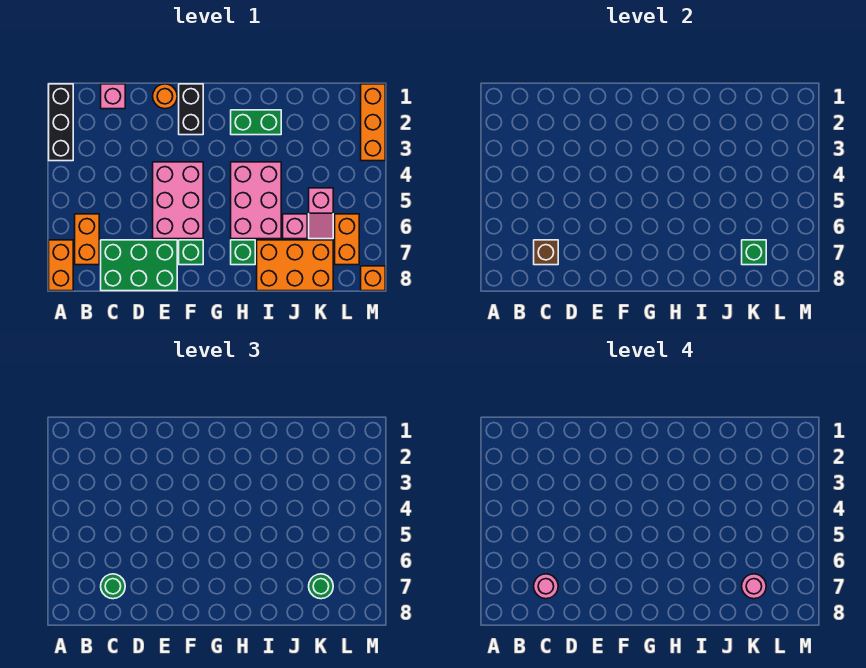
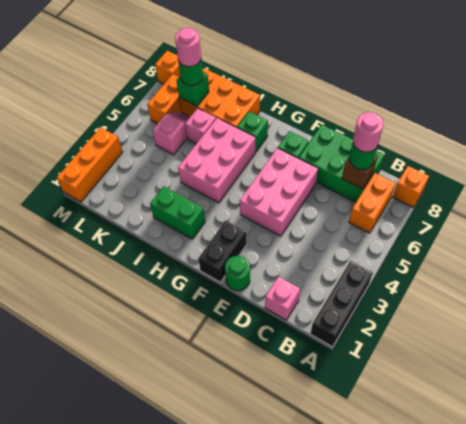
orange 1x2 brick [49,240,73,291] -> orange 1x1 brick [393,166,429,207]
orange 1x1 round brick [153,84,177,109] -> green 1x1 round brick [225,256,250,291]

